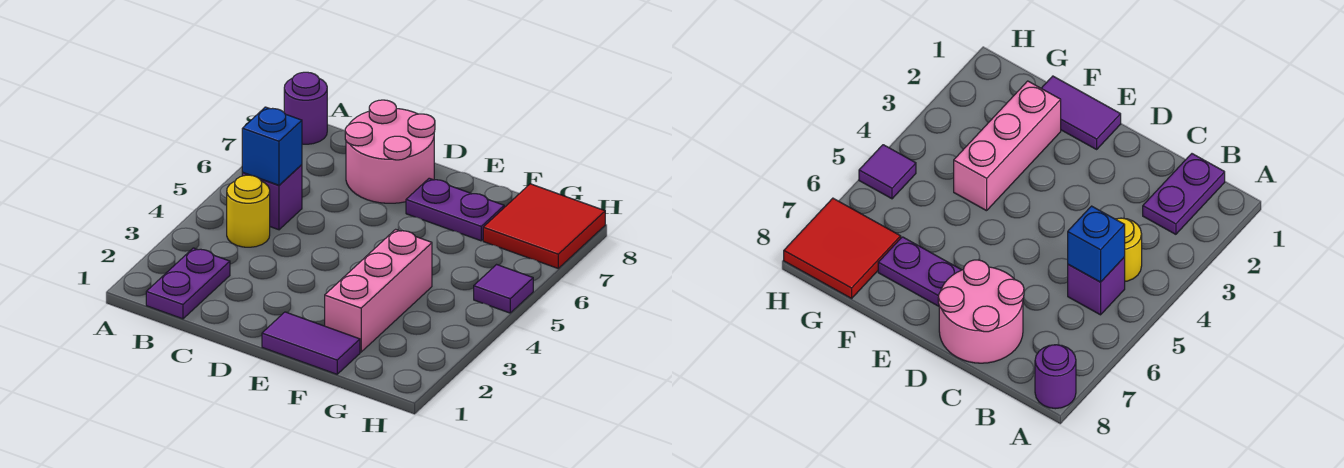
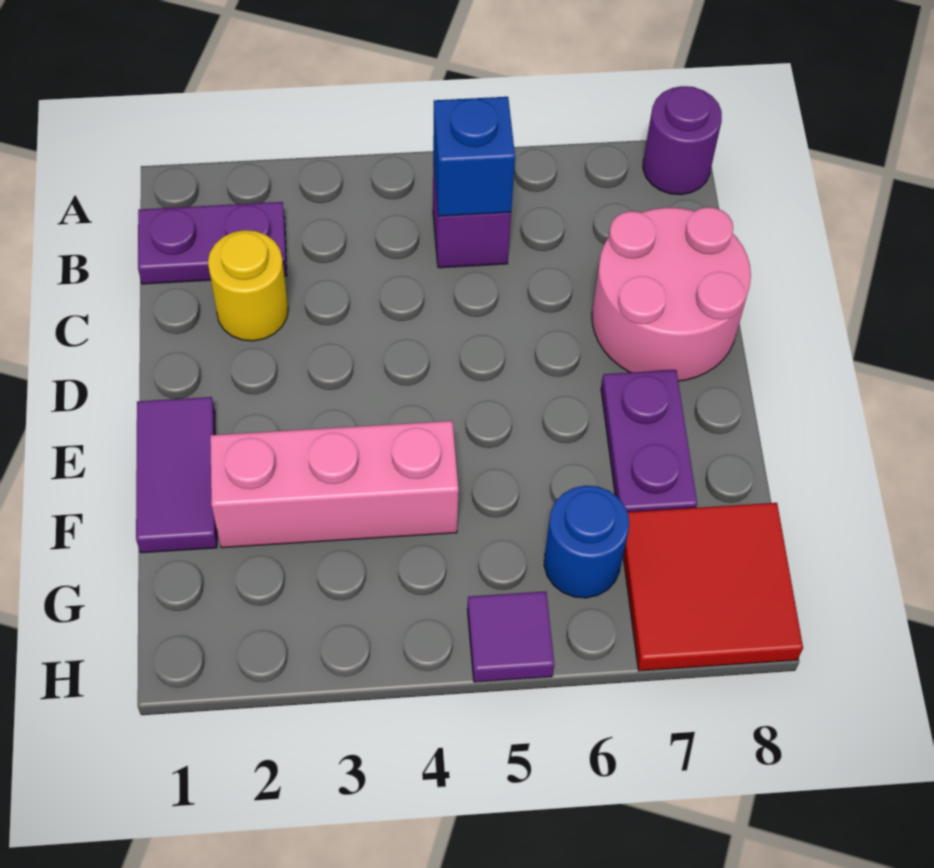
yellow 1x1 round brick [227,175,270,247] -> yellow 1x1 round brick moved to [208,230,288,341]
none -> blue 1x1 round brick [544,486,629,598]

